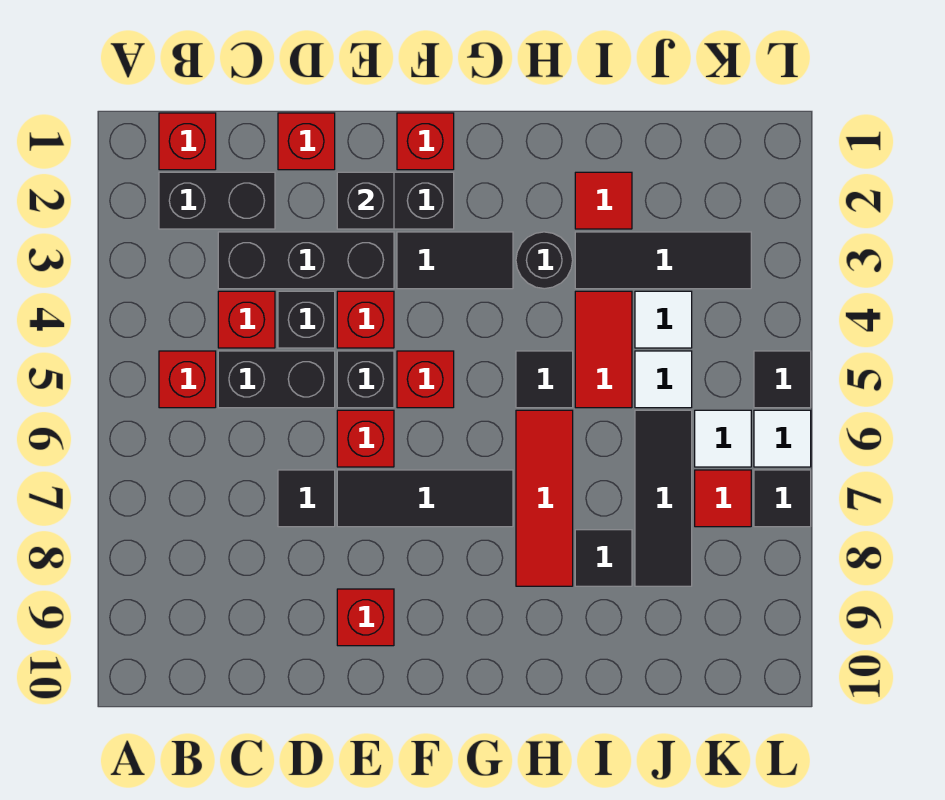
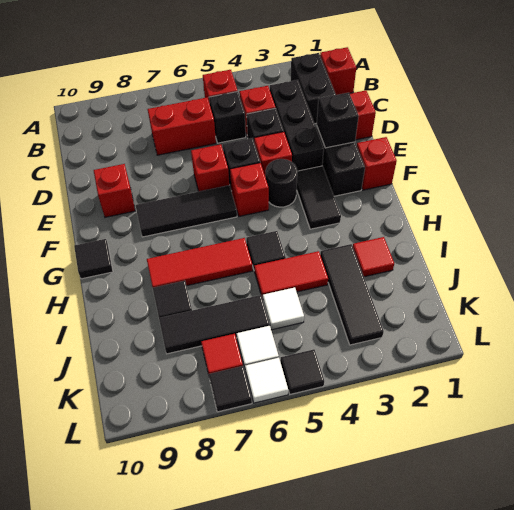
black 1x2 brick [218,351,335,408] -> black 1x1 brick [209,91,246,143]
none -> red 1x2 brick [148,98,216,155]
black 1x1 tile [278,470,335,527] -> black 1x1 tile moved to [74,239,113,279]
black 1x3 tile [337,470,513,527] -> black 1x3 tile turned to [135,185,237,237]
black 1x1 round brick [516,232,573,289] -> black 1x1 round brick moved to [266,159,297,207]
white 1x1 tile [635,291,692,348] -> none

